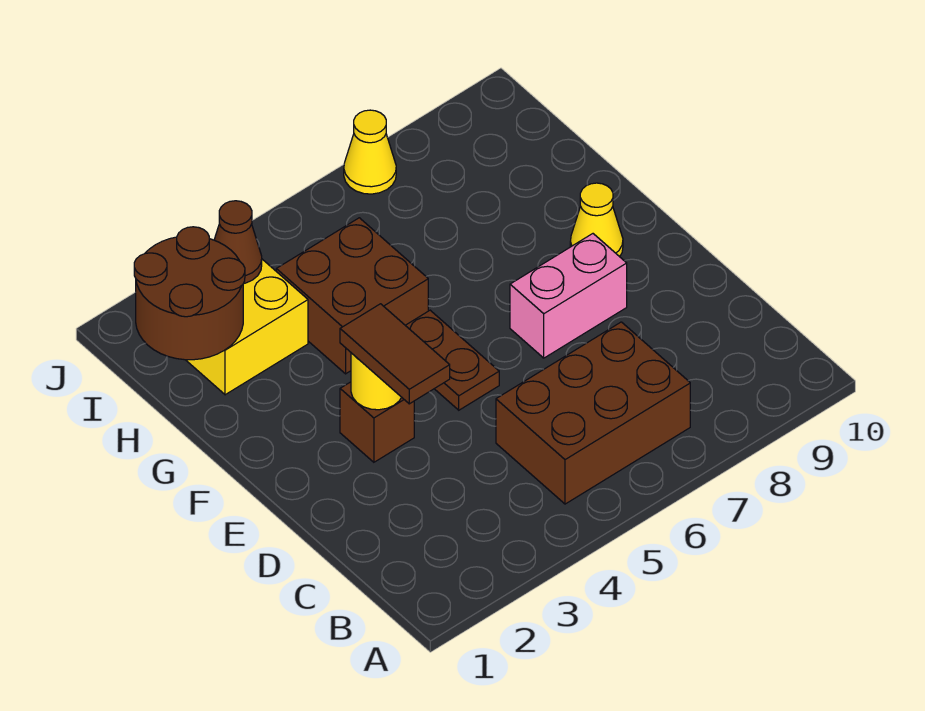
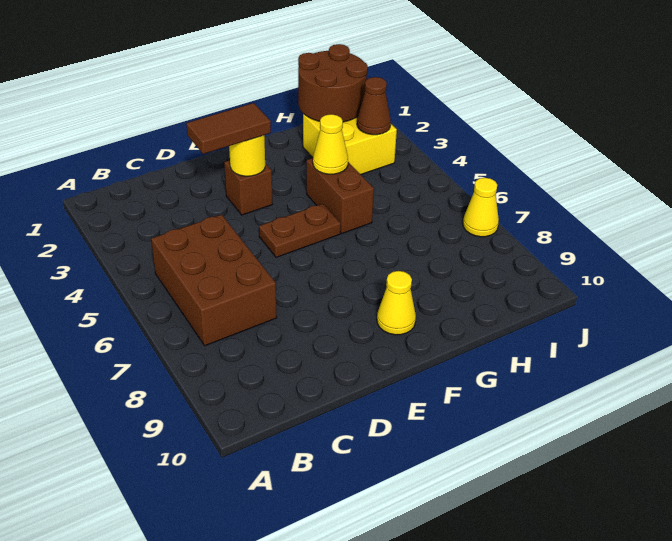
pink 1x2 brick [510,234,627,358] -> none
brown 2x2 brick [276,218,428,374] -> brown 1x2 brick [307,158,374,234]
none -> yellow 1x1 cone [313,114,348,174]

